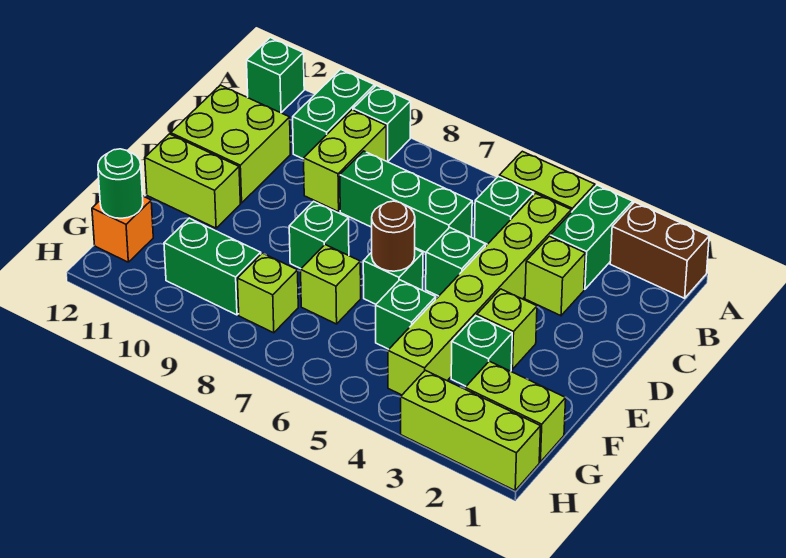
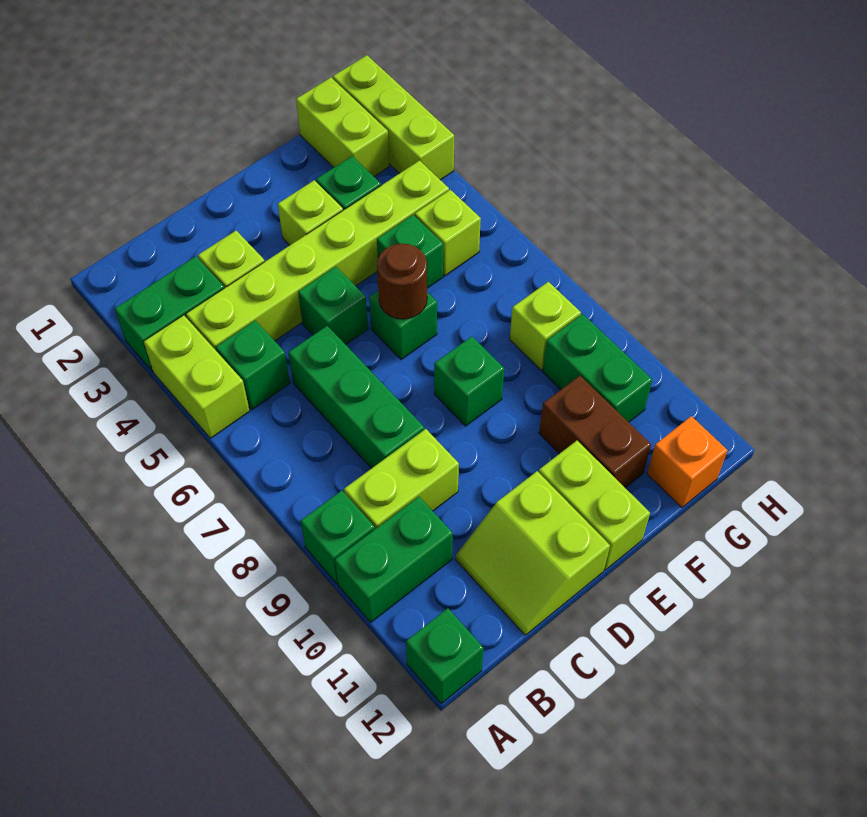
brown 1x2 brick [610,202,709,298] -> brown 1x2 brick moved to [539,376,651,488]
lime 2x2 brick [171,85,291,203] -> lime 2x2 slope [456,471,610,635]
lime 1x1 brick [301,245,361,324] -> lime 1x1 brick moved to [415,190,481,276]
green 1x1 round brick [98,149,143,218] -> none

